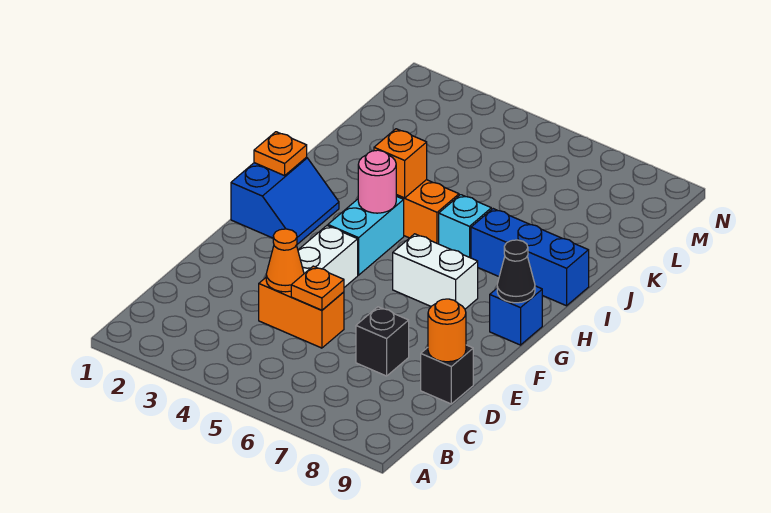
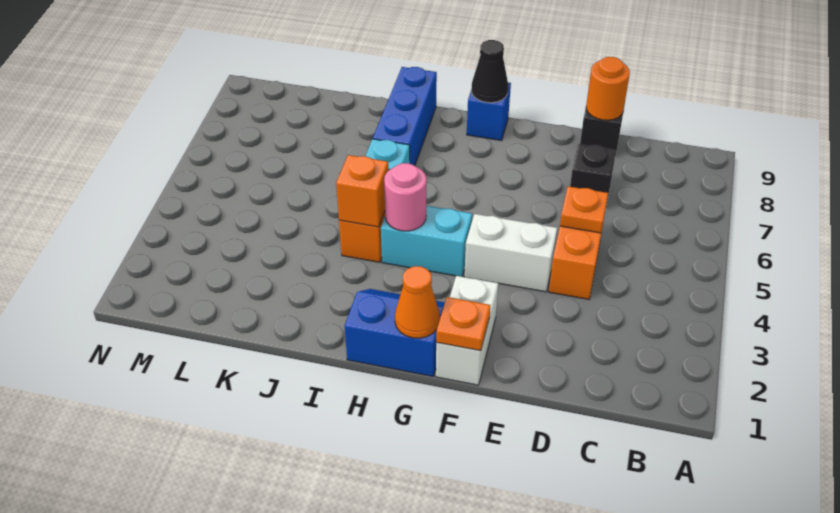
orange 1x1 cone [266,229,304,292] -> orange 1x1 cone moved to [395,266,440,338]
white 1x2 brick [393,234,478,309] -> white 1x2 brick moved to [436,276,498,385]
orange 1x1 plate [254,132,307,176] -> orange 1x1 plate moved to [436,297,490,351]

